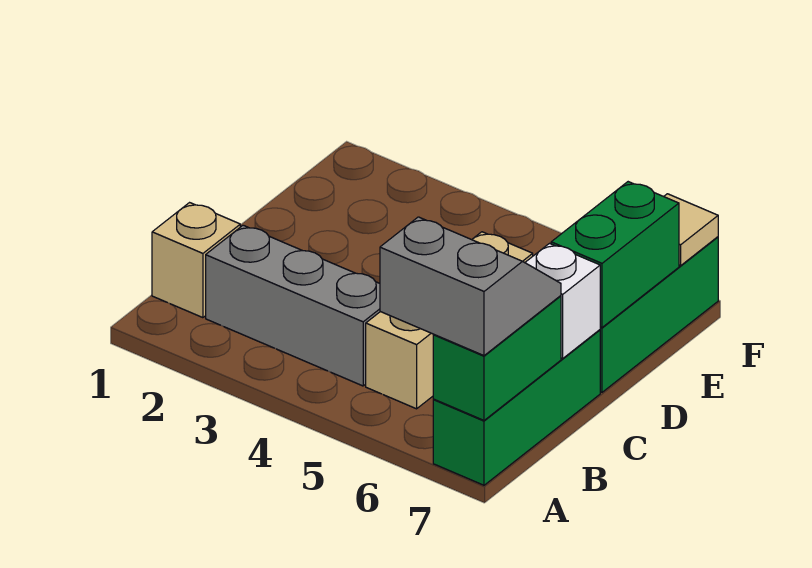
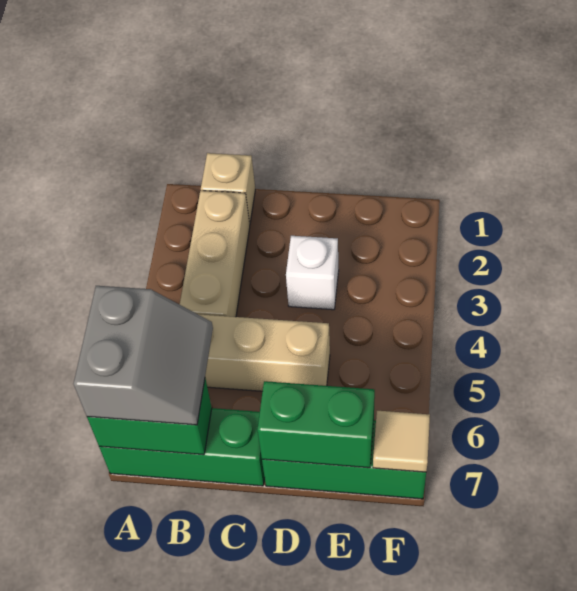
grey 1x3 brick [206,225,380,386] -> tan 1x3 brick [180,191,250,317]
white 1x1 brick [525,243,600,358] -> white 1x1 brick moved to [286,236,339,310]

